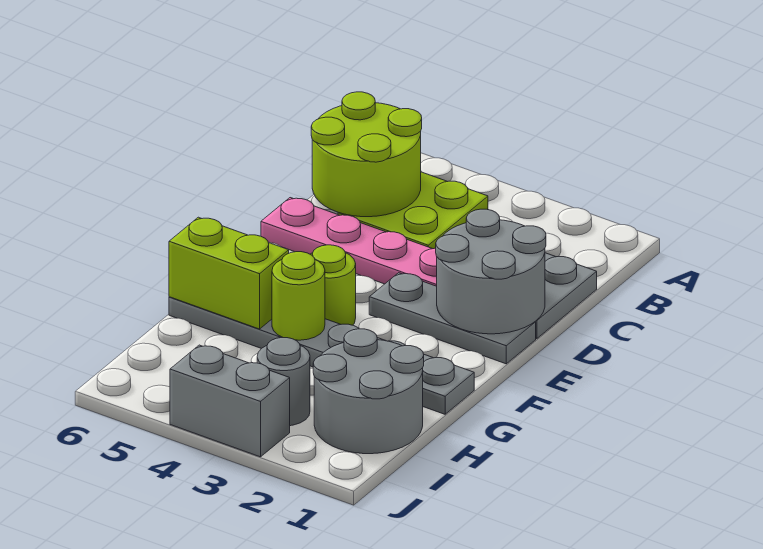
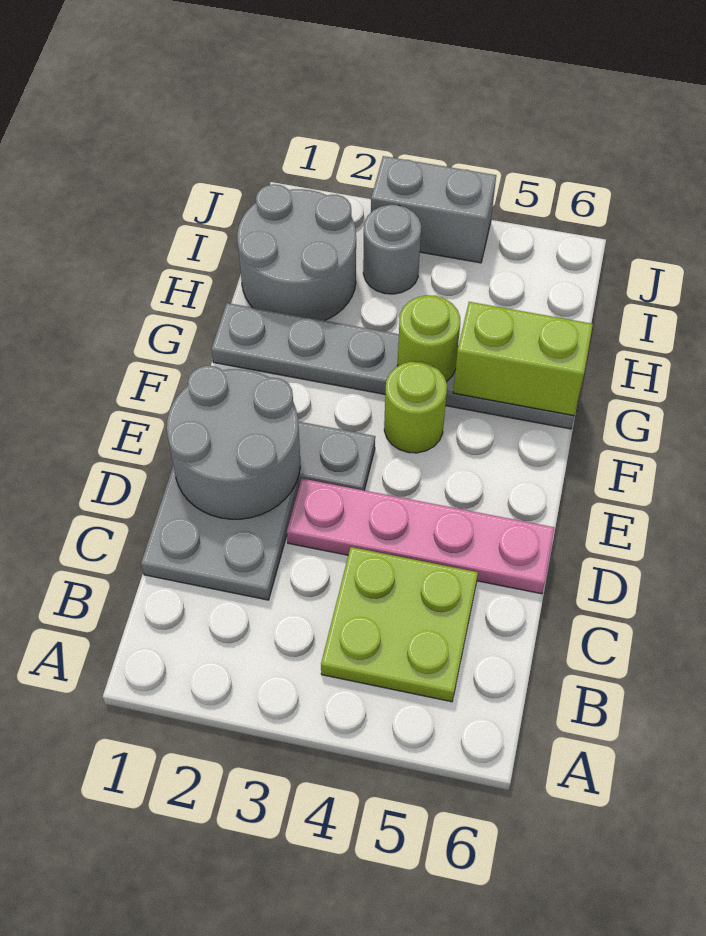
lime 2x2 round brick [311,92,422,217] -> none

